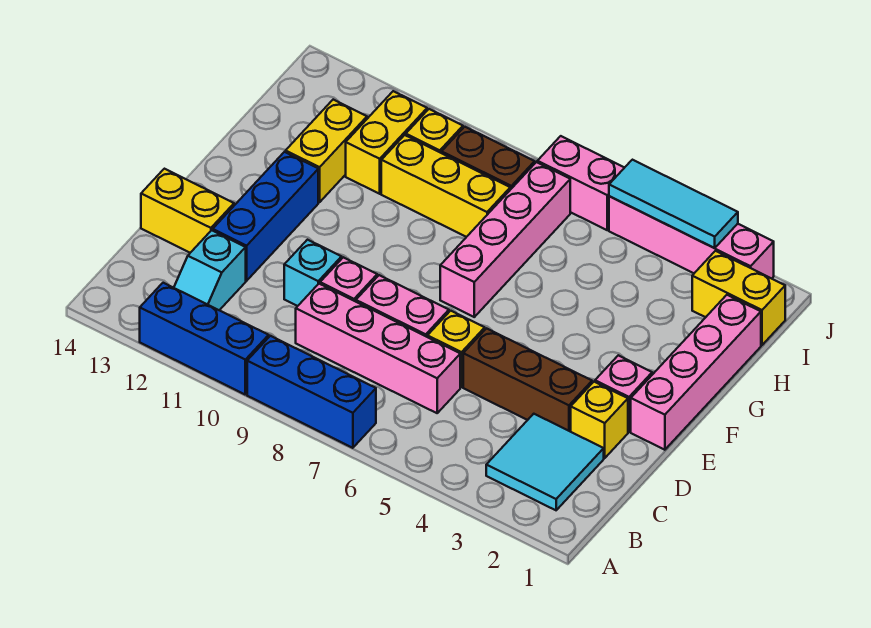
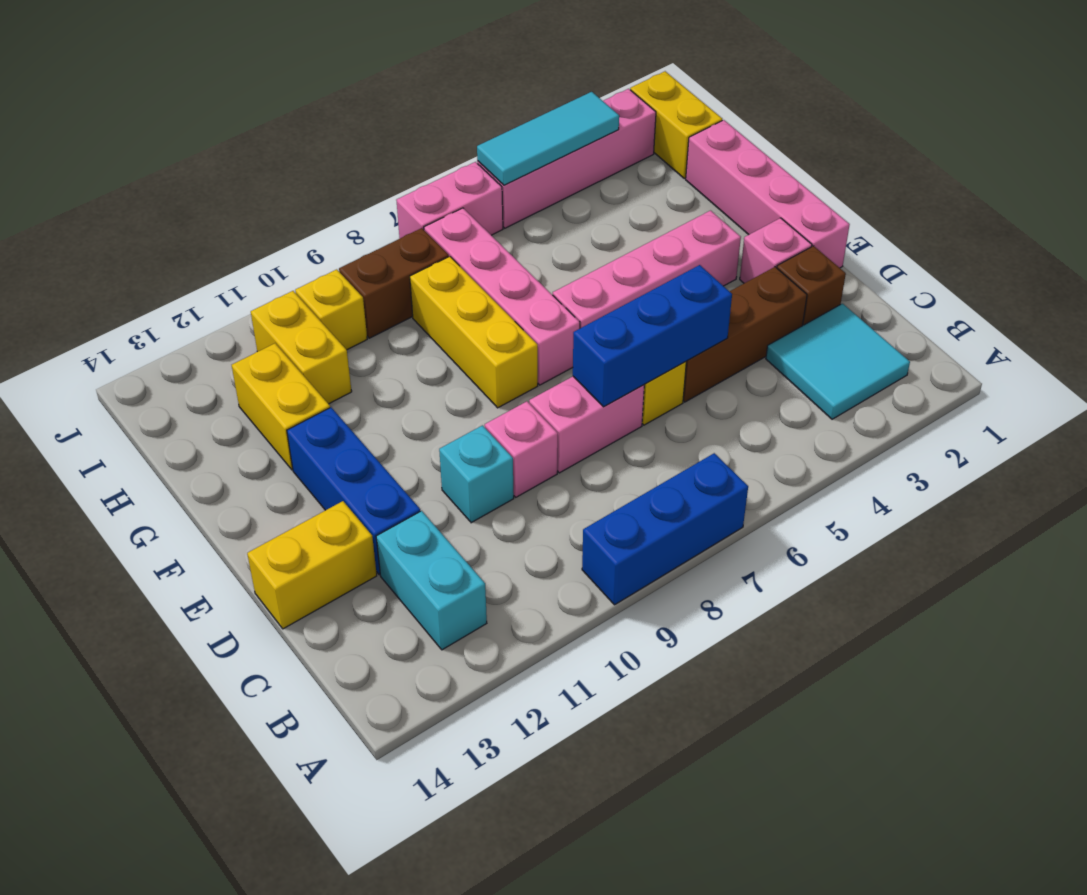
blue 1x3 brick [140,283,269,394] -> blue 1x3 brick moved to [573,265,732,407]
cyan 1x2 slope [174,230,246,310] -> cyan 1x2 brick [376,511,487,650]
pink 1x4 brick [296,284,460,413] -> pink 1x4 brick moved to [553,211,741,328]
yellow 1x1 brick [571,382,628,458] -> brown 1x1 brick [777,246,846,325]
yellow 1x3 brick [381,135,510,237] -> yellow 1x3 brick turned to [410,256,538,408]
yellow 1x2 brick [692,251,785,345] -> yellow 1x2 brick turned to [630,71,722,179]

